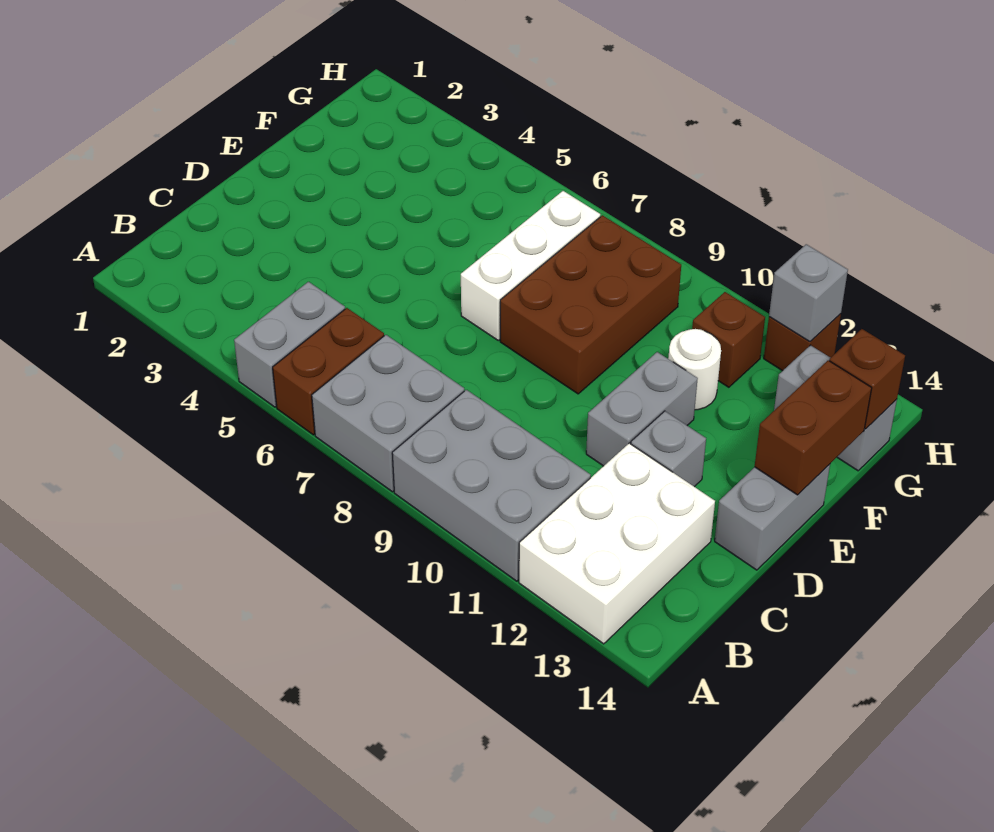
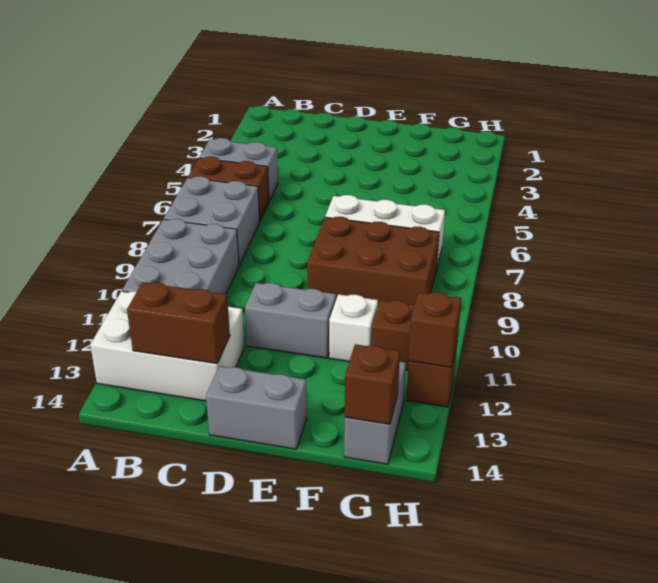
grey 1x1 brick [631,411,706,487] -> none
brown 1x2 brick [755,360,872,495] -> brown 1x2 brick moved to [127,282,230,364]
white 1x1 round brick [668,329,721,410] -> white 1x1 brick [329,294,378,361]
grey 1x1 brick [769,244,848,342] -> brown 1x1 brick [409,292,461,367]

